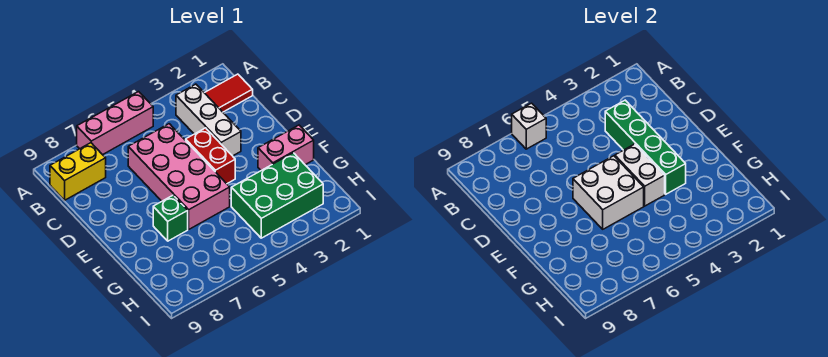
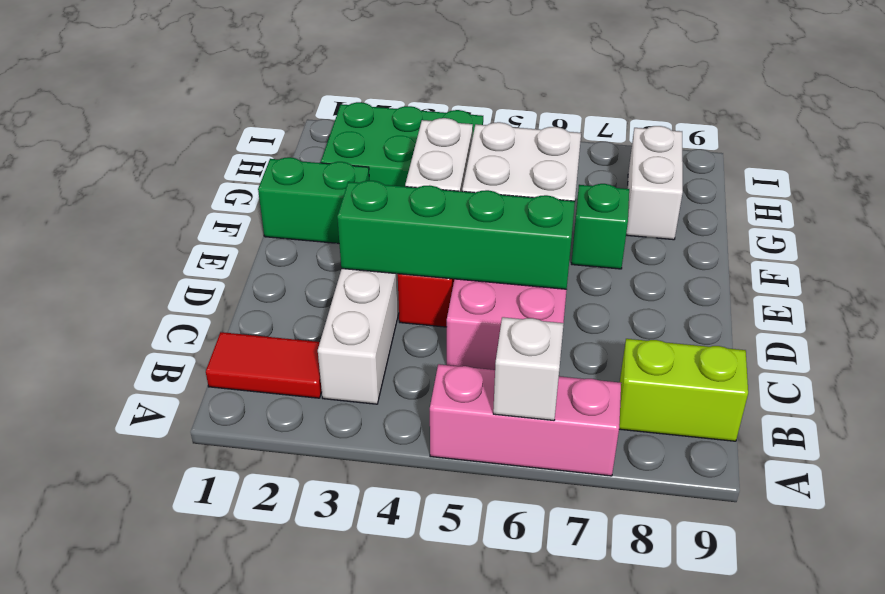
yellow 1x2 brick [50,143,106,200] -> lime 1x2 brick [619,339,748,441]
green 1x4 brick [605,100,686,194] -> green 1x4 brick turned to [337,181,575,289]
pink 1x2 brick [258,125,314,170] -> green 1x2 brick [258,157,369,243]
none -> white 1x2 brick [626,126,683,240]

